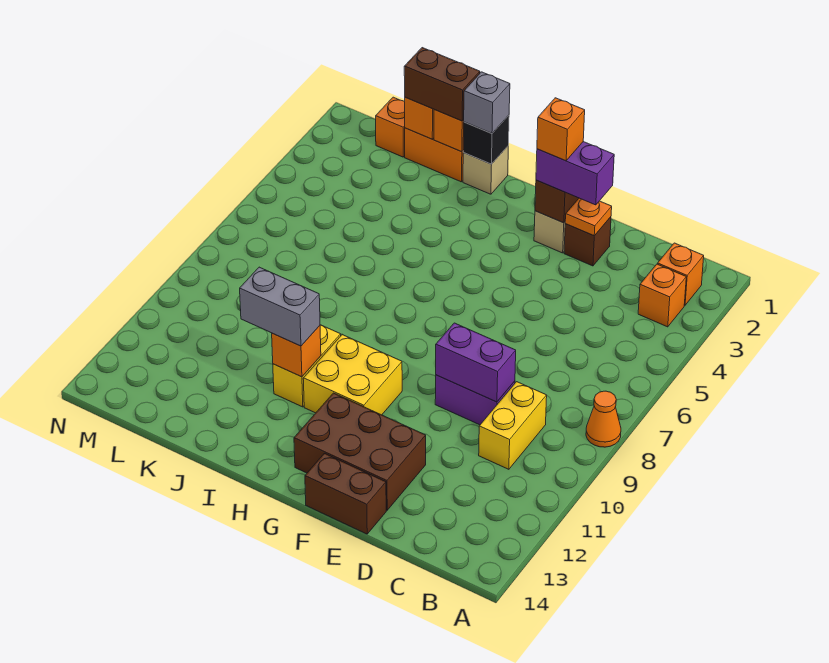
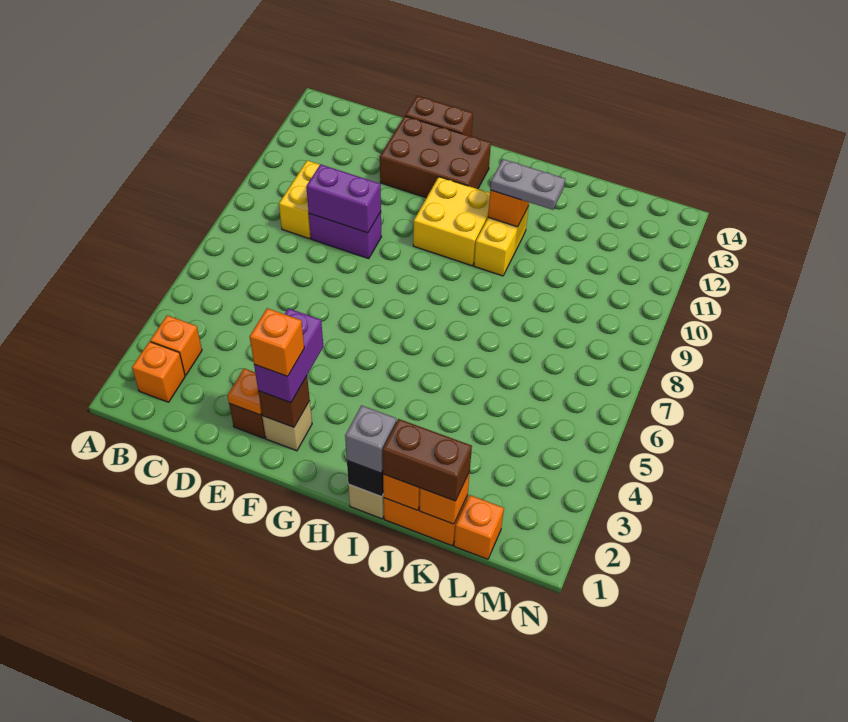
orange 1x1 cone [586,391,621,447] -> none
purple 1x2 brick [536,142,614,205] -> purple 1x2 brick turned to [254,308,323,403]
grey 1x2 brick [240,267,320,346] -> grey 1x2 plate [490,159,565,210]

